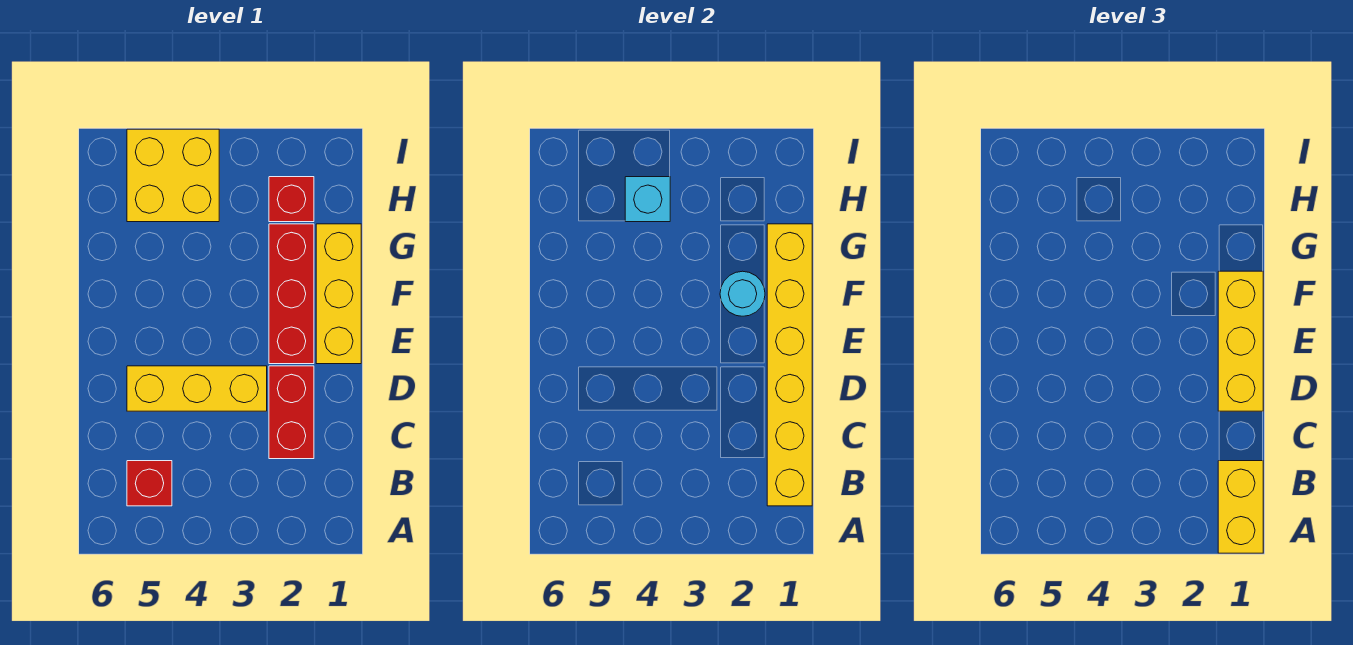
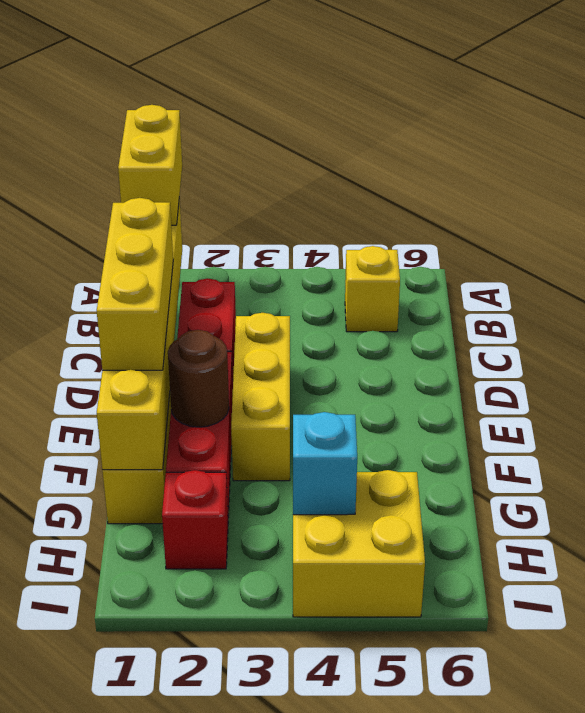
red 1x1 brick [127,461,172,506] -> yellow 1x1 brick [345,246,400,332]
yellow 1x3 brick [127,366,267,411] -> yellow 1x3 brick turned to [231,313,290,481]
cyan 1x1 round brick [720,271,765,316] -> brown 1x1 round brick [168,330,229,427]

